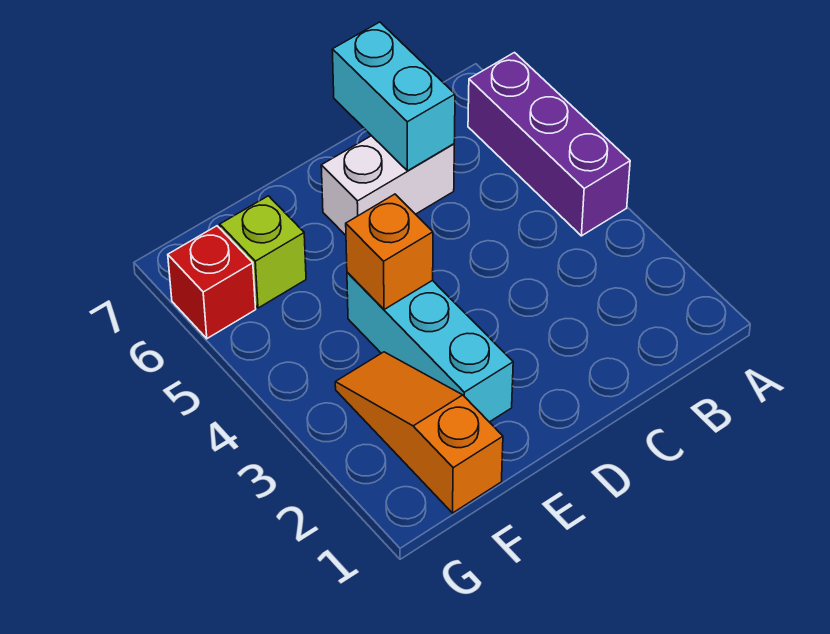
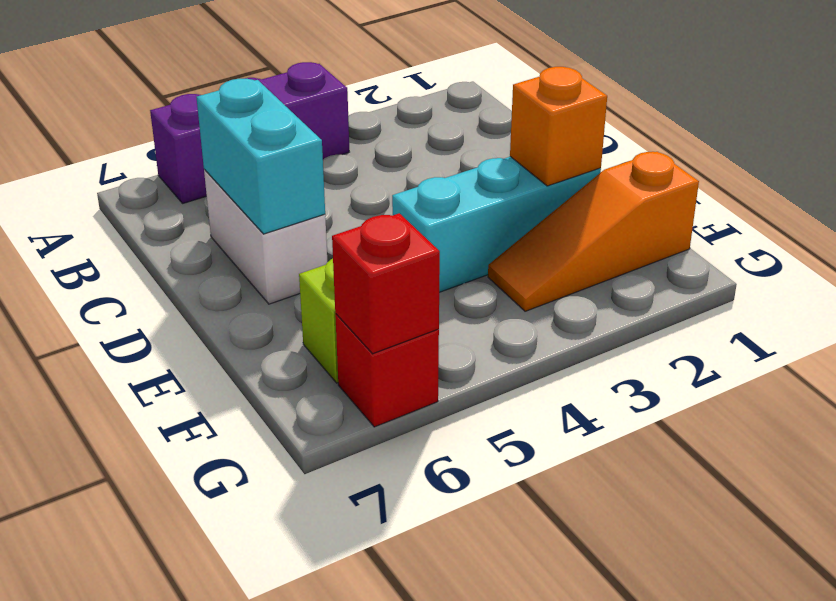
cyan 1x2 brick [332,22,455,171] -> cyan 1x2 brick turned to [196,79,325,234]
orange 1x1 brick [346,194,433,310] -> orange 1x1 brick moved to [510,67,607,186]
none -> red 1x1 brick [332,213,440,354]

